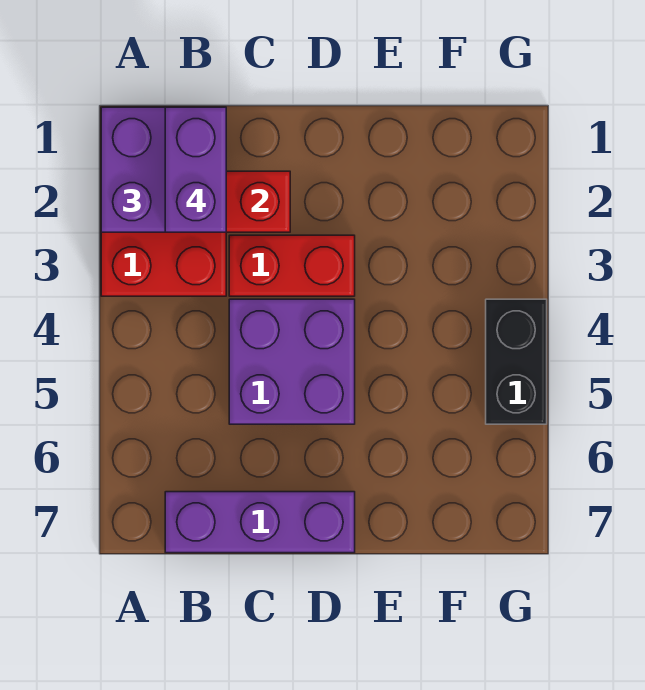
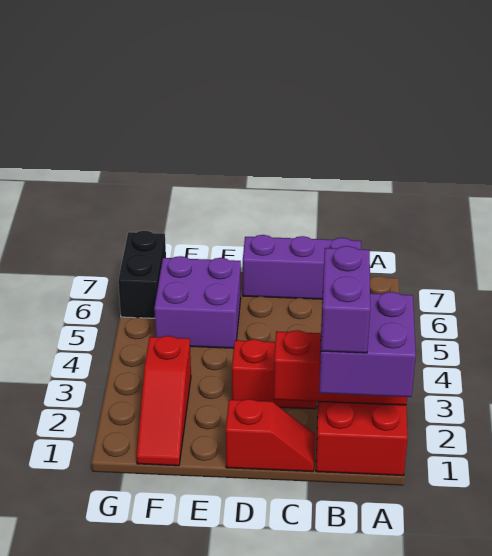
none -> red 1x2 slope [226,399,315,472]
purple 2x2 brick [229,299,355,424] -> purple 2x2 brick moved to [154,256,241,348]
none -> red 1x3 slope [137,336,191,466]
black 1x2 brick [486,299,547,424] -> black 1x2 brick moved to [118,230,166,318]

